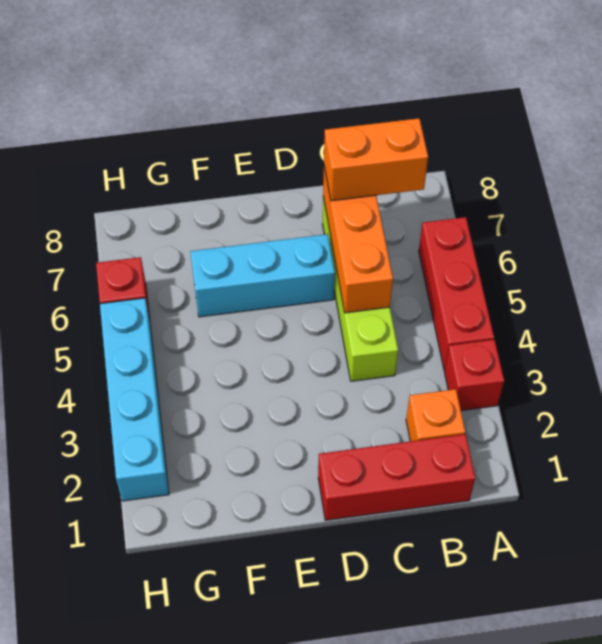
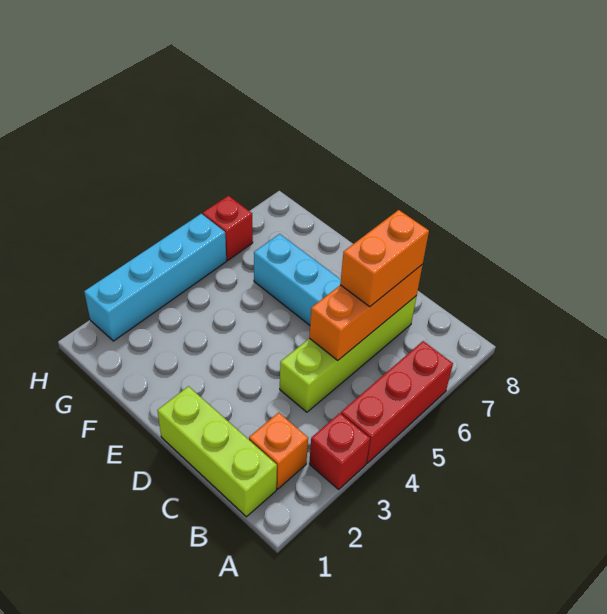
red 1x3 brick [318,434,475,520] -> lime 1x3 brick [157,386,277,517]
orange 1x2 brick [324,118,428,201] -> orange 1x2 brick turned to [340,210,429,306]

